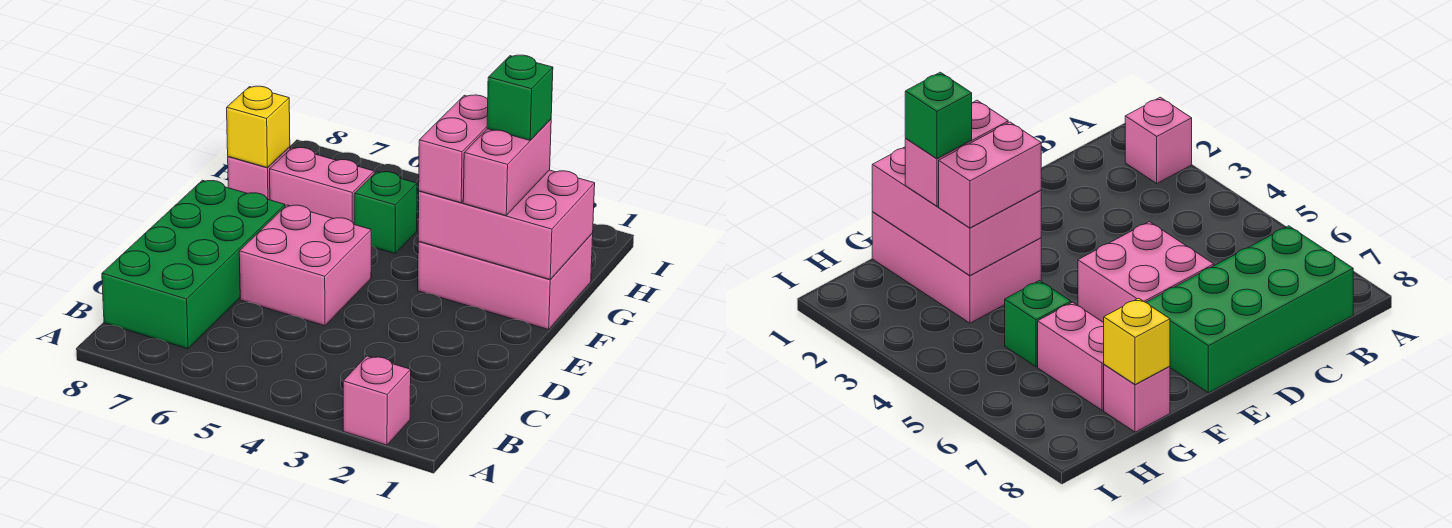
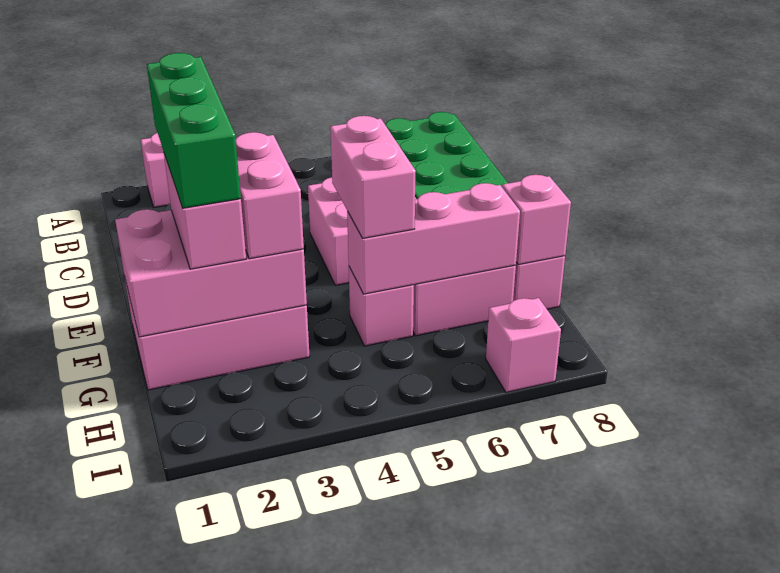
none -> pink 1x2 brick [330,116,416,238]
green 1x1 brick [487,55,553,140] -> green 1x3 brick [147,53,241,208]
green 1x1 brick [354,172,417,254] -> pink 1x1 brick [349,267,414,346]
none -> pink 1x3 brick [347,183,520,294]
yellow 1x1 brick [227,86,290,167] -> pink 1x1 brick [502,175,571,265]
none -> pink 1x1 brick [486,298,561,392]

